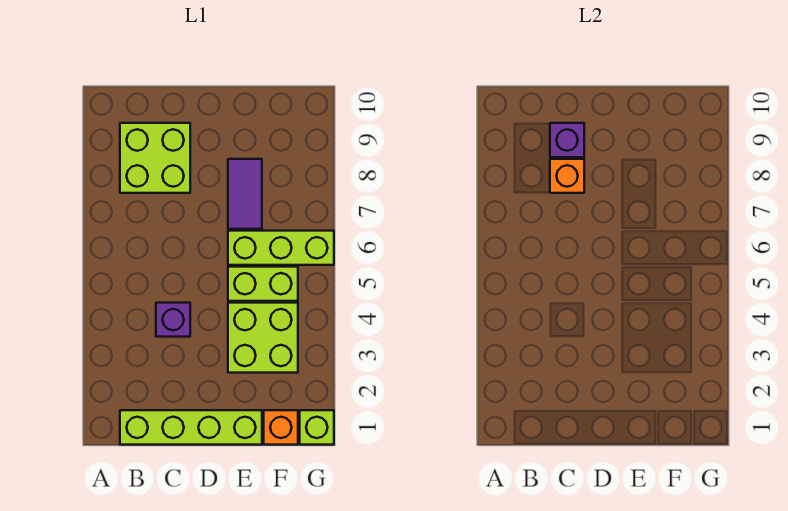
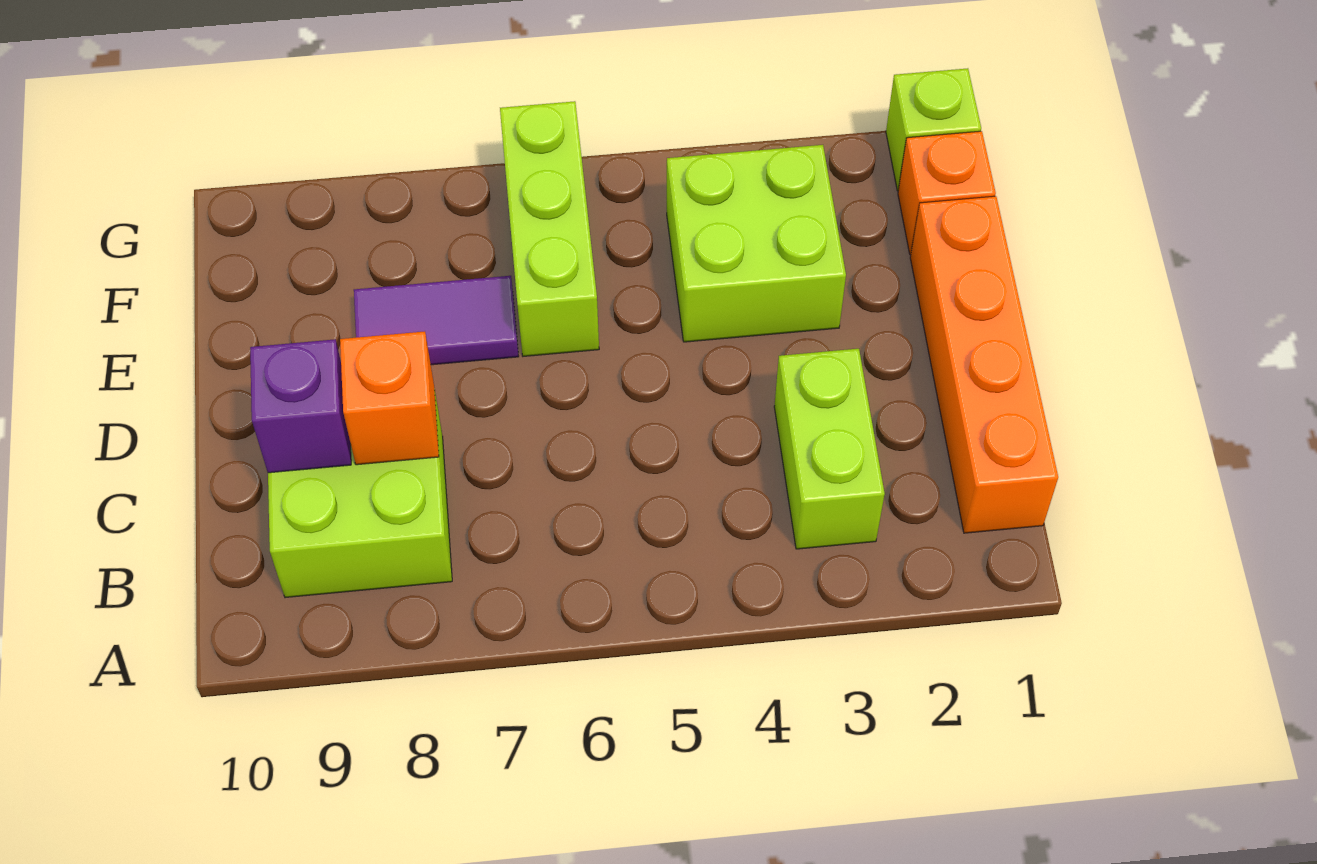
lime 1x4 brick [120,410,262,445] -> orange 1x4 brick [910,196,1058,533]
purple 1x1 brick [156,303,190,337] -> none
lime 1x2 brick [228,267,298,301] -> lime 1x2 brick moved to [774,349,885,549]

